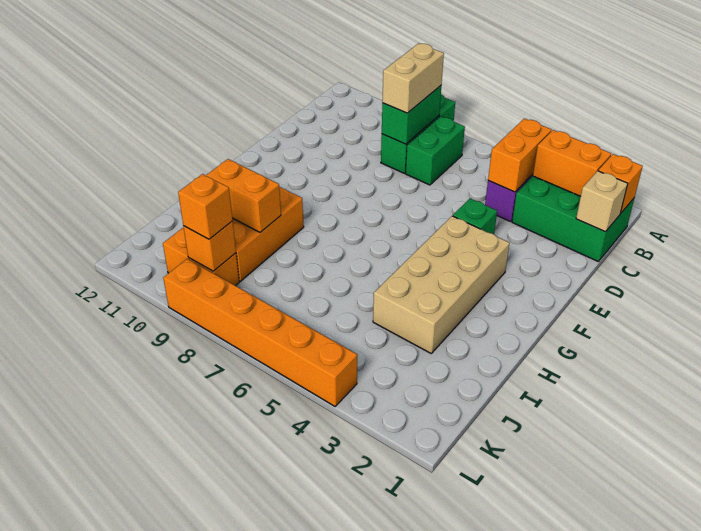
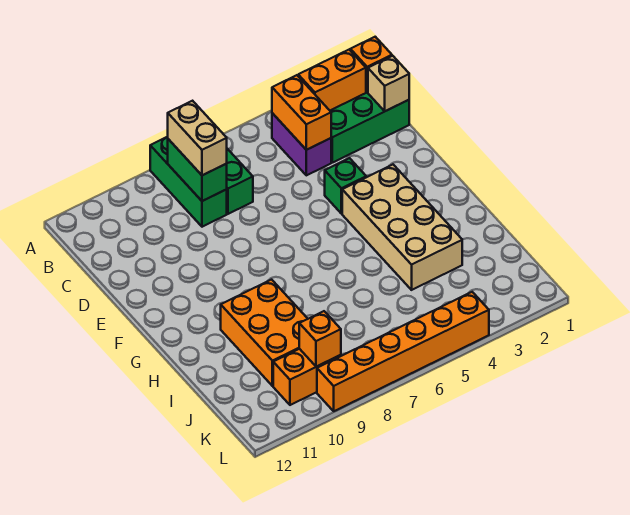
orange 1x2 brick [206,159,281,232] -> none
orange 1x1 brick [178,174,233,239] -> none

